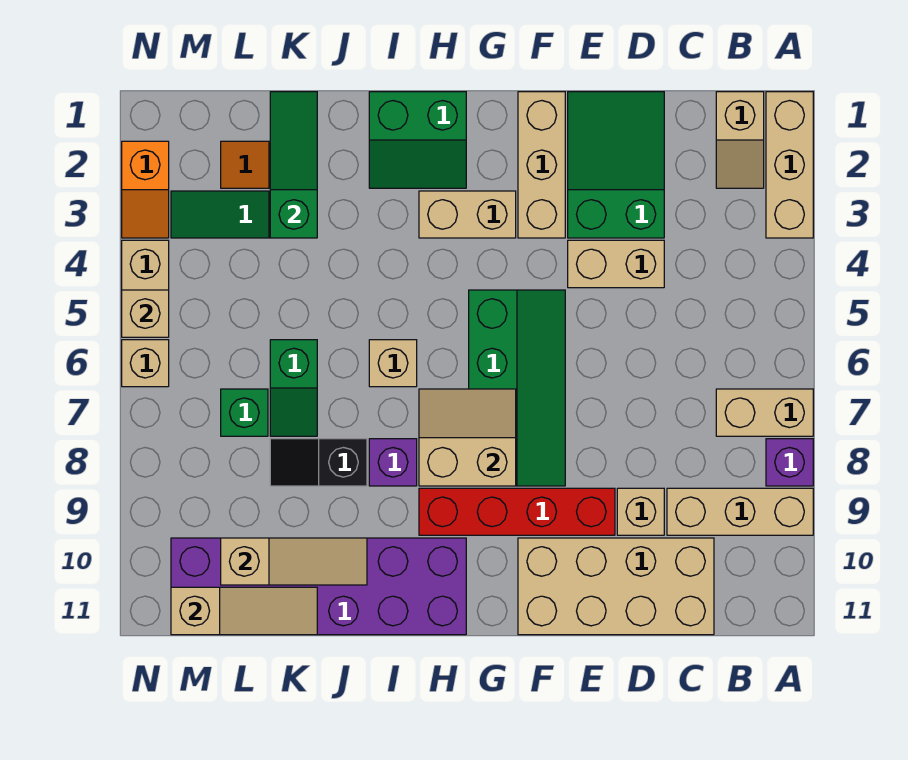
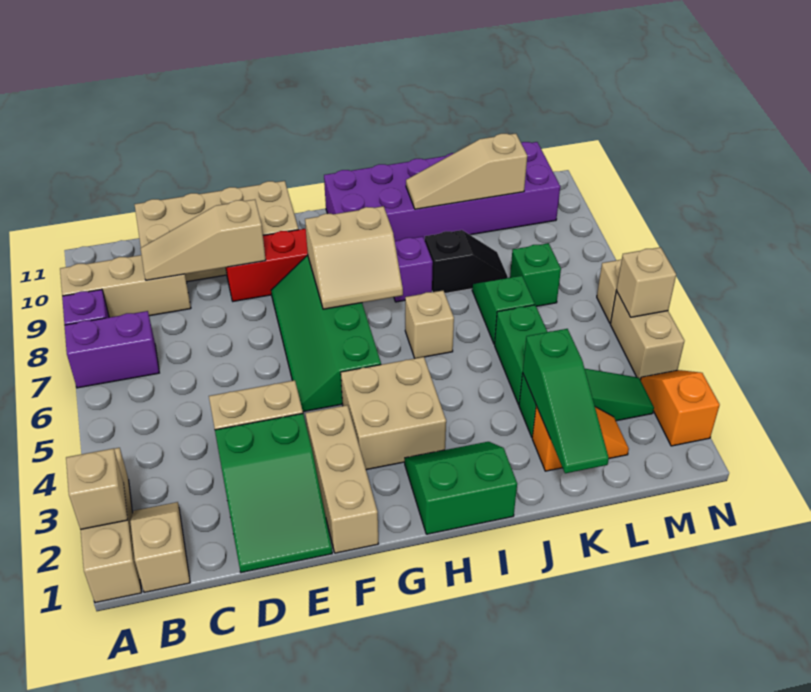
tan 1x2 brick [716,389,813,436] -> purple 1x2 brick [64,311,159,388]
tan 1x1 brick [617,488,664,535] -> tan 1x1 brick moved to [66,448,128,529]
tan 1x2 brick [419,191,516,238] -> tan 2x2 brick [341,357,446,470]
none -> green 1x2 brick [495,305,547,405]
tan 1x3 slope [171,587,317,635] -> tan 1x3 slope moved to [140,200,266,280]

